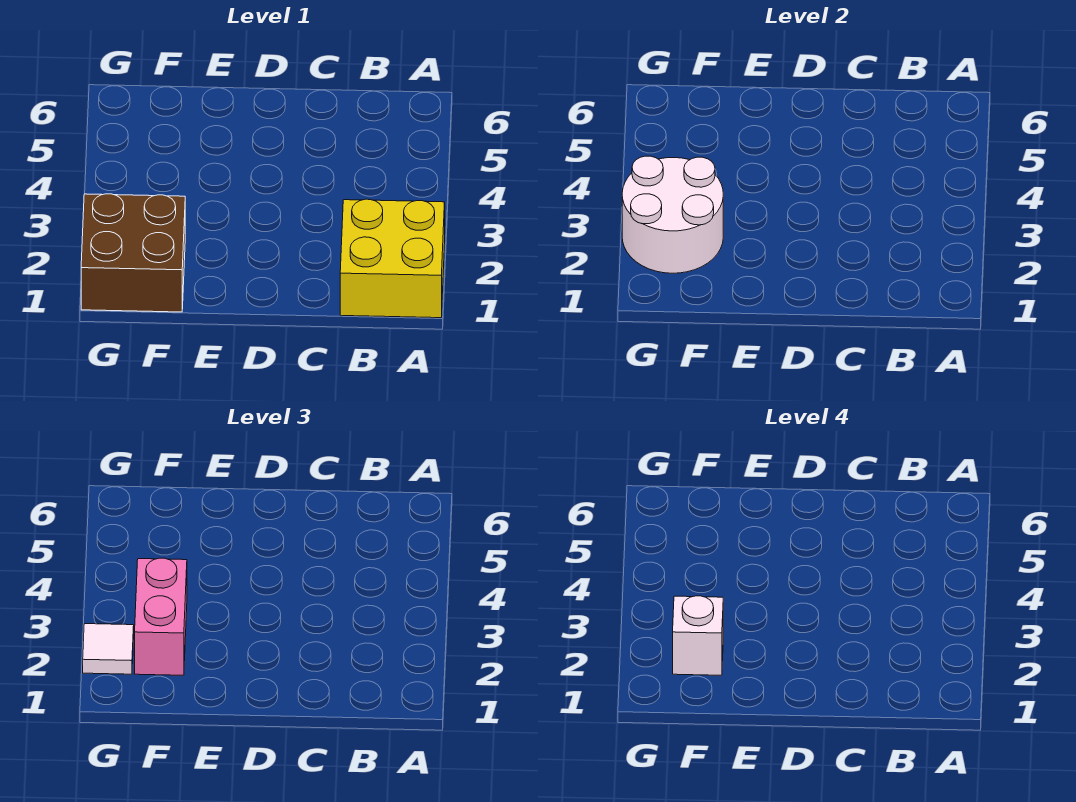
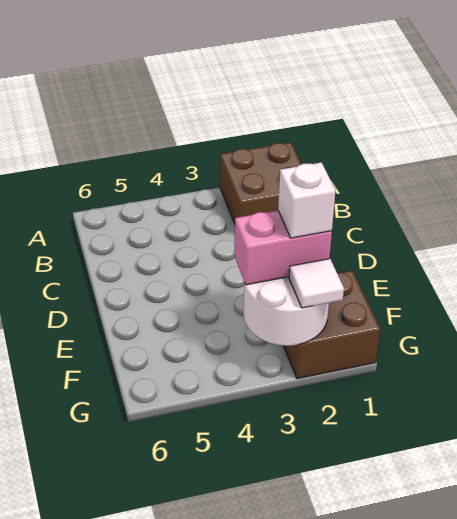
yellow 2x2 brick [340,199,445,318] -> brown 2x2 brick [220,142,301,224]

